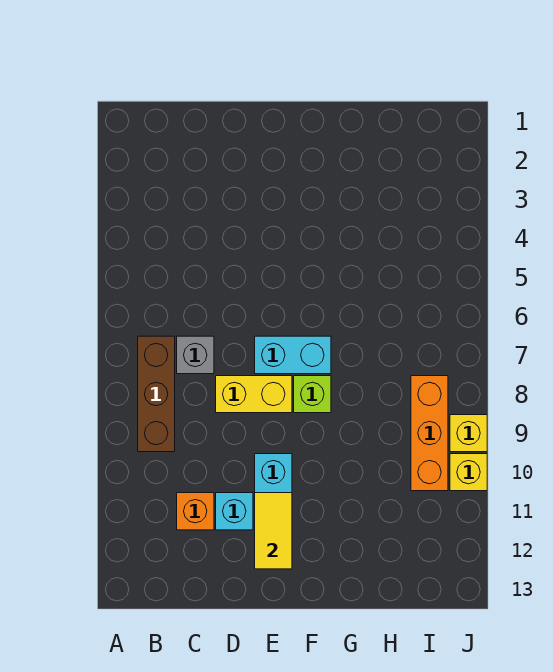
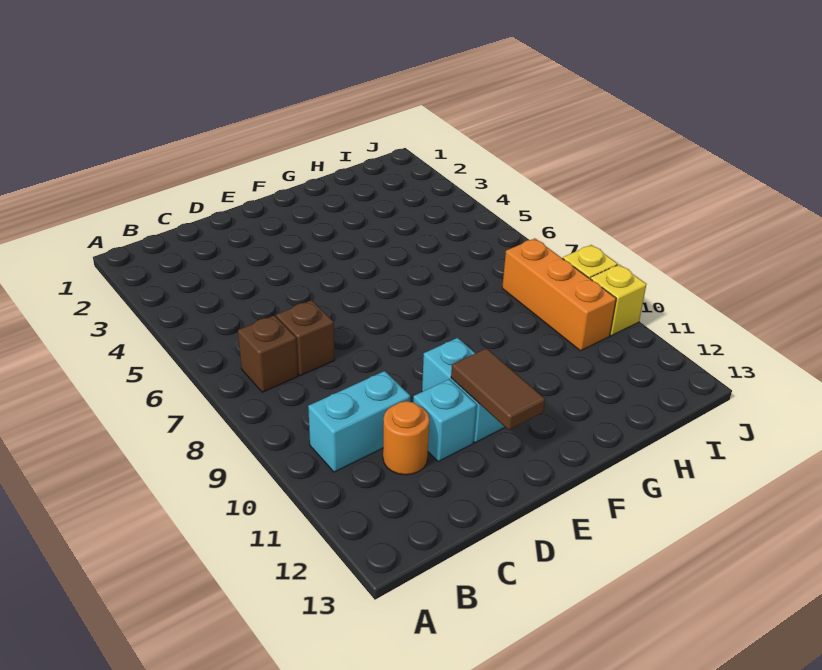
brown 1x3 brick [138,336,175,452] -> brown 1x1 brick [238,315,298,392]
grey 1x1 brick [177,336,214,374] -> brown 1x1 brick [276,300,335,376]
orange 1x1 brick [177,493,214,530] -> orange 1x1 round brick [383,401,429,475]
yellow 1x2 brick [216,376,292,413] -> none
cyan 1x2 brick [255,336,331,374] -> cyan 1x2 brick moved to [308,371,410,472]
yellow 1x2 tile [255,493,292,569] -> brown 1x2 tile [451,348,545,430]
lime 1x1 brick [294,376,331,413] -> none

